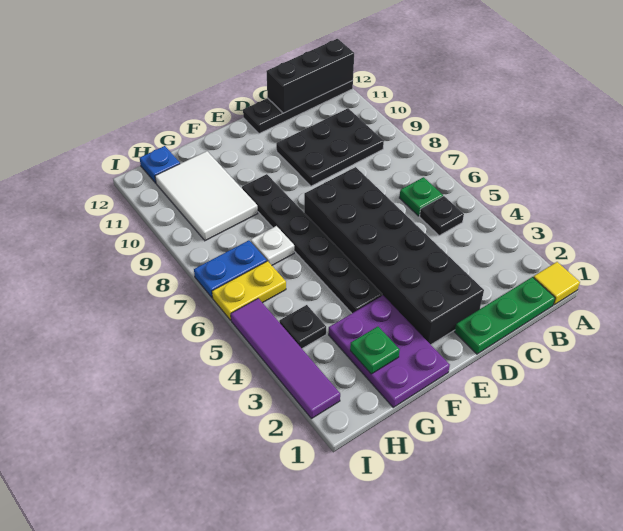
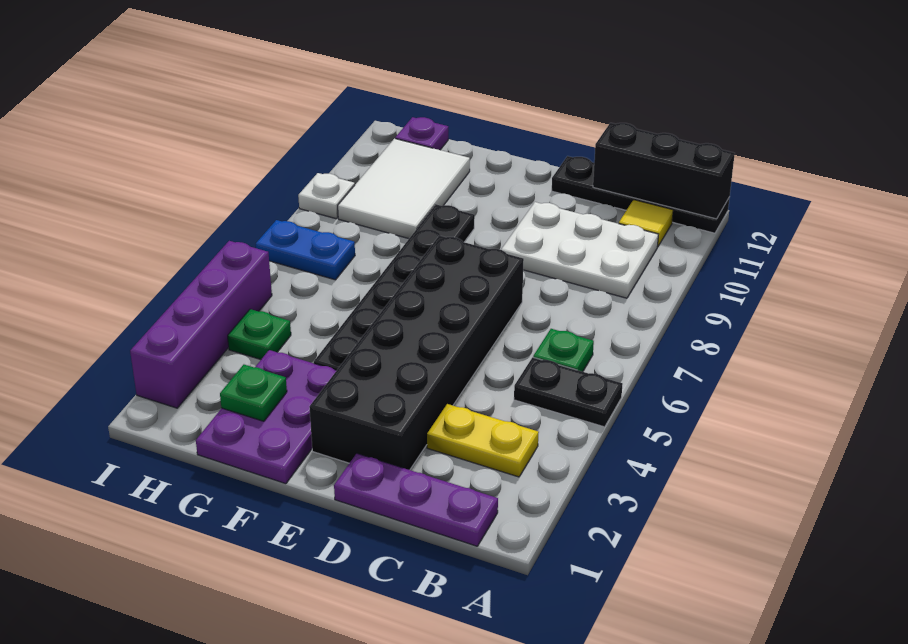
yellow 1x1 tile [533,262,580,305] -> yellow 1x1 tile moved to [619,200,673,247]
green 1x3 plate [455,277,555,354] -> purple 1x3 plate [334,453,498,546]
black 1x1 plate [420,196,464,235] -> black 1x2 plate [514,357,623,427]
black 2x3 plate [276,108,384,186] -> white 2x3 plate [501,202,658,298]
white 1x1 plate [251,226,294,265] -> white 1x1 plate moved to [298,173,355,219]
black 1x1 plate [279,305,326,349] -> green 1x1 plate [228,309,291,360]
yellow 1x2 plate [212,261,286,320] -> yellow 1x2 plate moved to [427,404,539,477]
blue 1x1 plate [140,146,180,183] -> purple 1x1 plate [395,117,448,150]
purple 1x4 tile [231,298,340,419] -> purple 1x4 brick [130,241,272,408]

